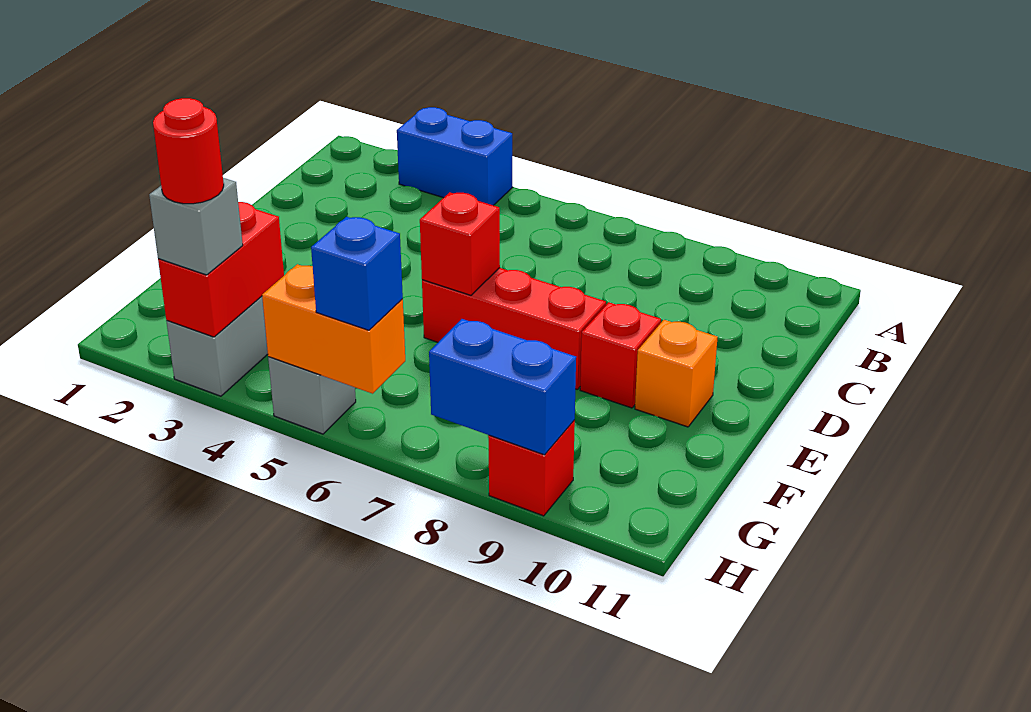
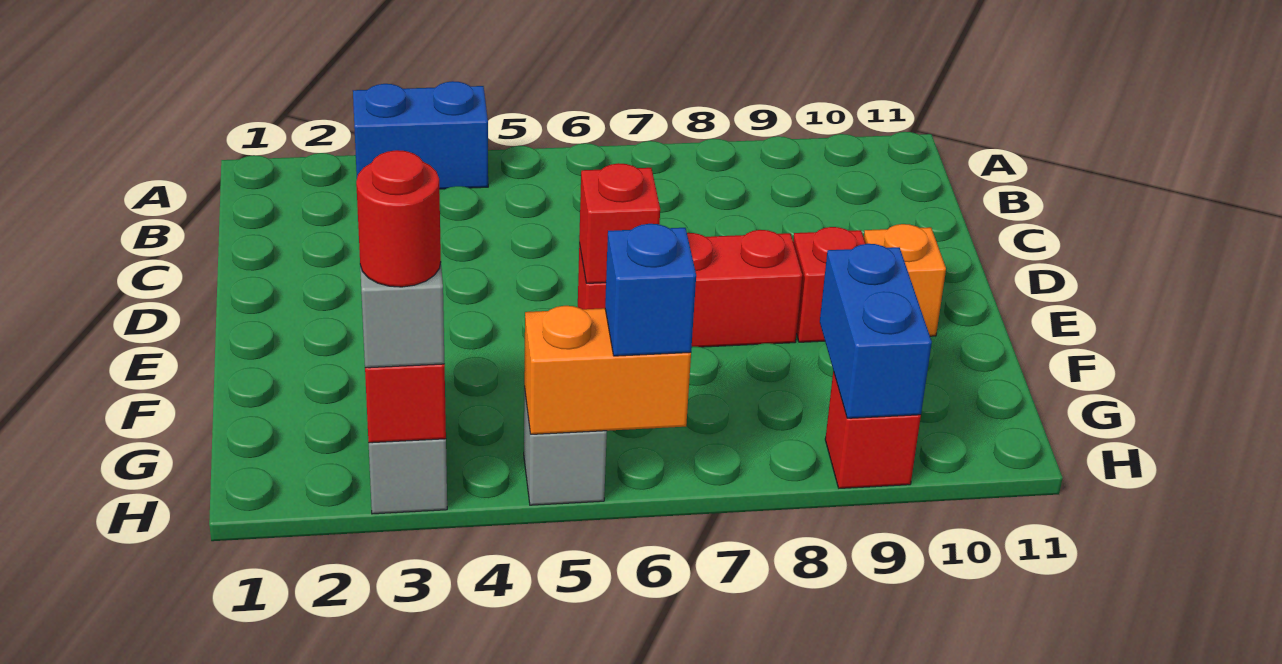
blue 1x2 brick [429,319,576,455] -> blue 1x2 brick turned to [820,244,932,418]

